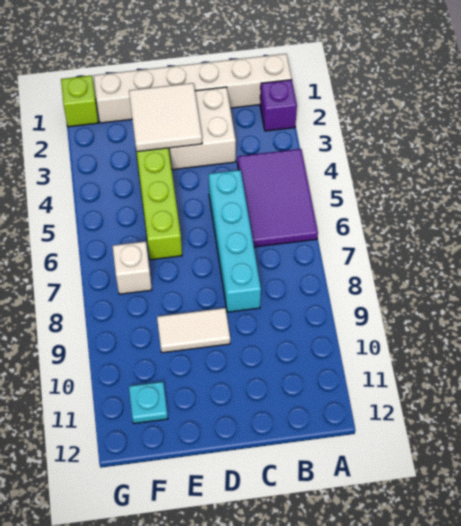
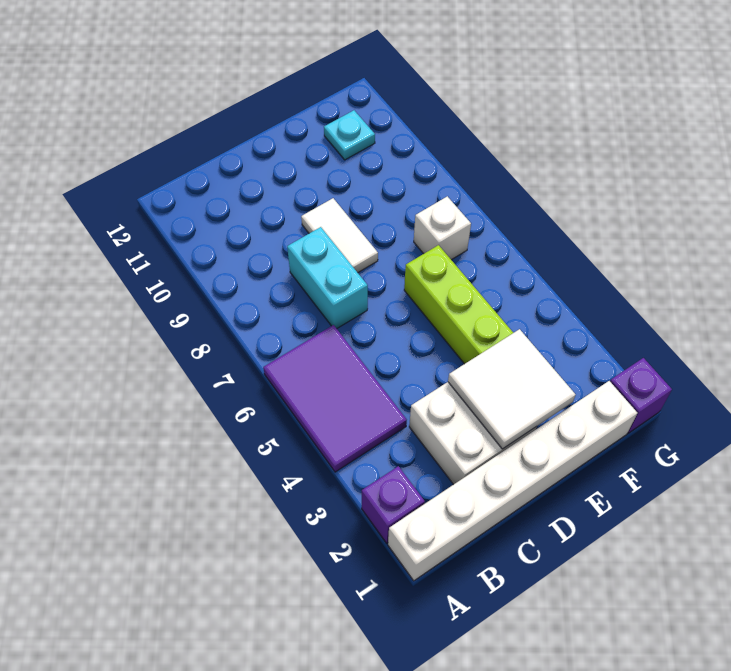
cyan 1x4 brick [208,170,261,312] -> cyan 1x2 brick [287,227,368,328]
white 1x2 tile [157,308,230,353] -> white 1x2 tile turned to [301,198,378,273]
lime 1x1 brick [61,75,98,127] -> purple 1x1 brick [610,358,672,433]

